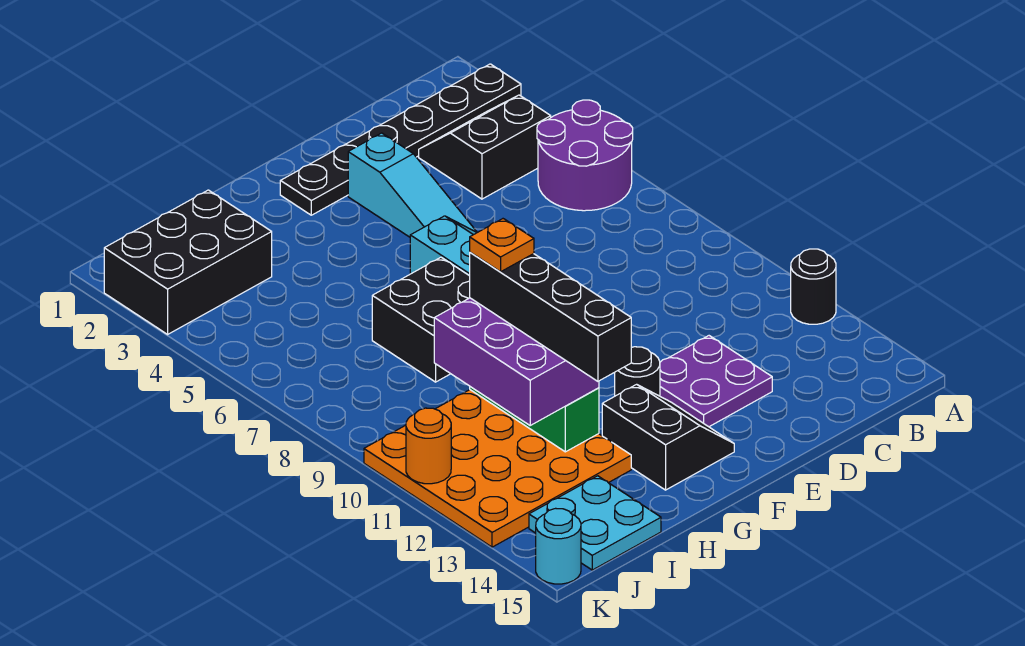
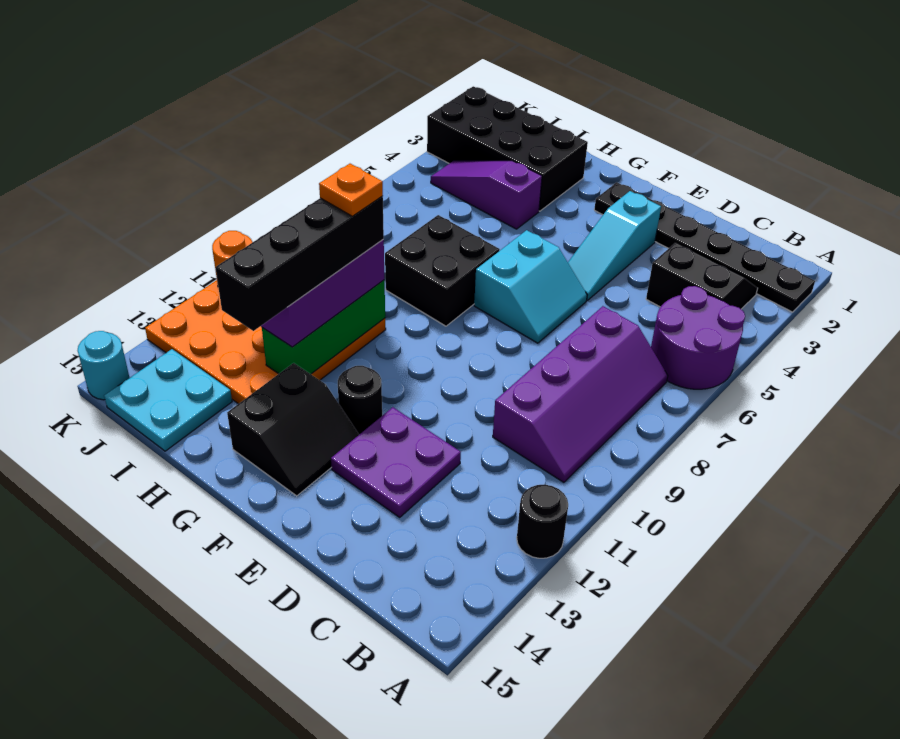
none -> purple 2x4 slope [493,306,668,482]
none -> purple 1x3 slope [431,161,542,229]
black 2x3 brick [104,190,272,334] -> black 2x4 brick [427,86,588,211]

